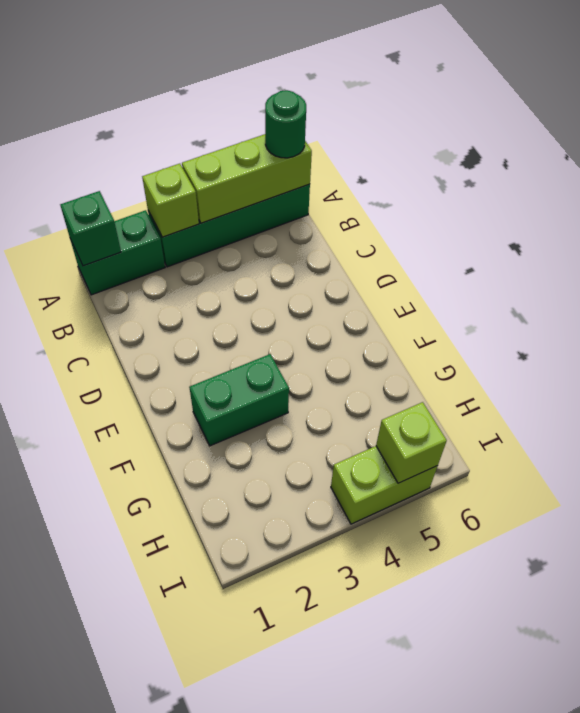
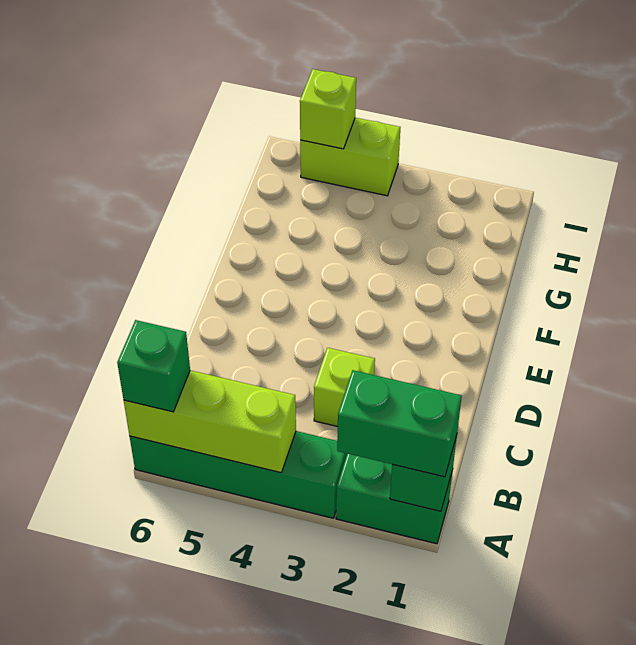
lime 1x1 brick [142,164,199,237] -> lime 1x1 brick moved to [314,348,375,427]
green 1x1 round brick [265,90,306,158] -> green 1x1 brick [117,320,190,412]
green 1x2 brick [189,354,289,446] -> green 1x2 brick moved to [337,370,462,477]

